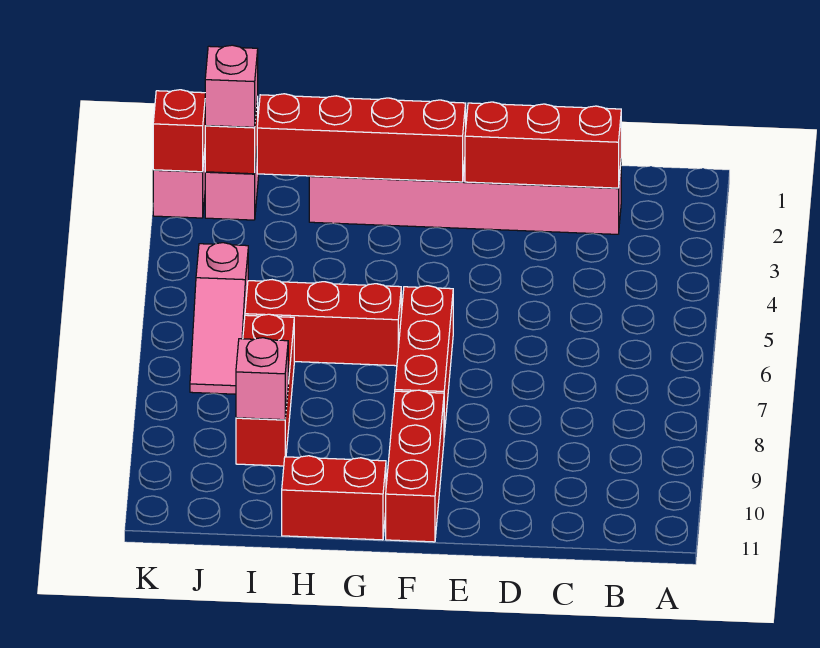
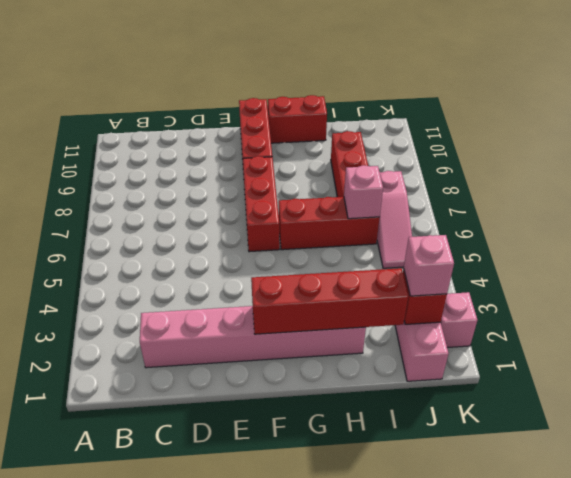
red 1x3 brick [465,102,621,188] -> none
pink 1x1 brick [236,338,288,420] -> pink 1x1 brick moved to [344,165,383,219]
pink 1x3 slope [190,243,248,394] -> pink 1x3 slope turned to [377,171,412,268]
red 1x1 brick [153,90,205,172] -> none

